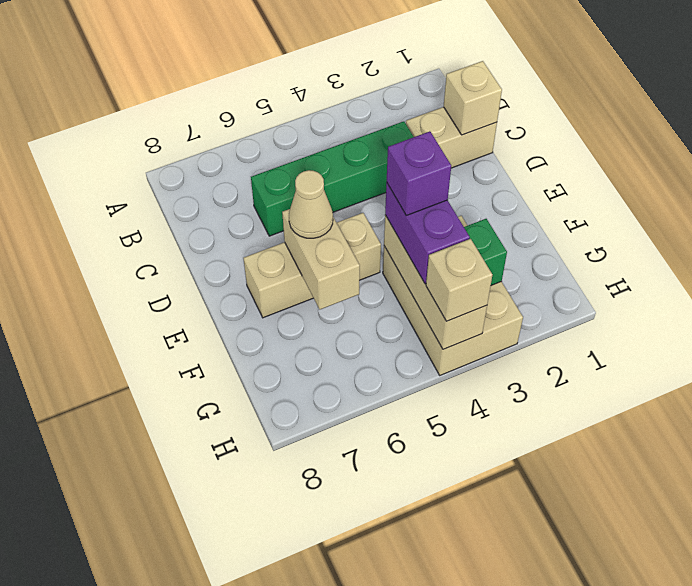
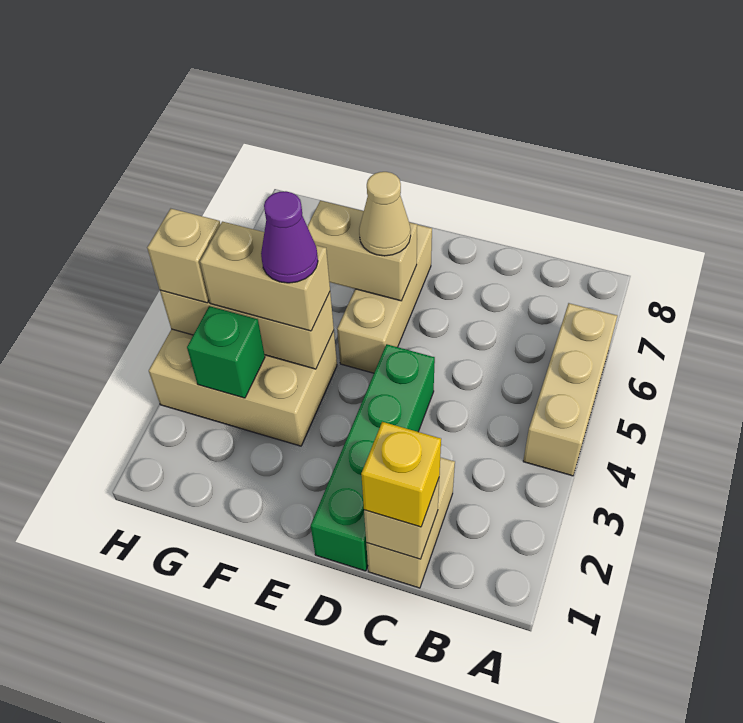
none -> tan 1x3 brick [523,303,617,476]
none -> yellow 1x1 brick [361,422,441,527]
green 1x4 brick [251,121,413,236] -> green 1x4 brick moved to [311,344,435,571]
purple 1x2 brick [385,182,470,284] -> tan 1x2 brick [200,222,330,331]
purple 1x1 brick [387,131,451,215] -> purple 1x1 cone [261,191,318,283]

